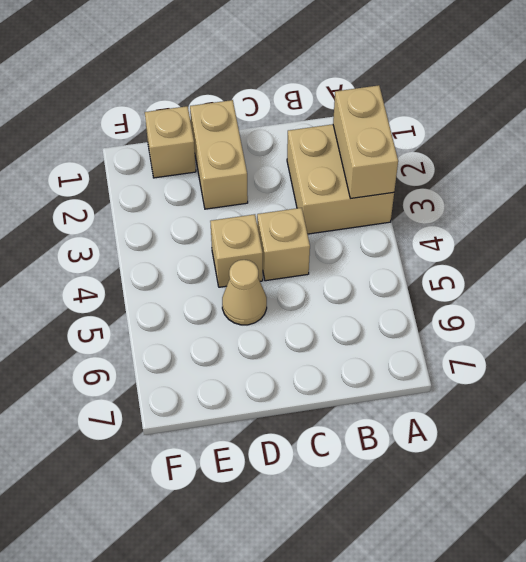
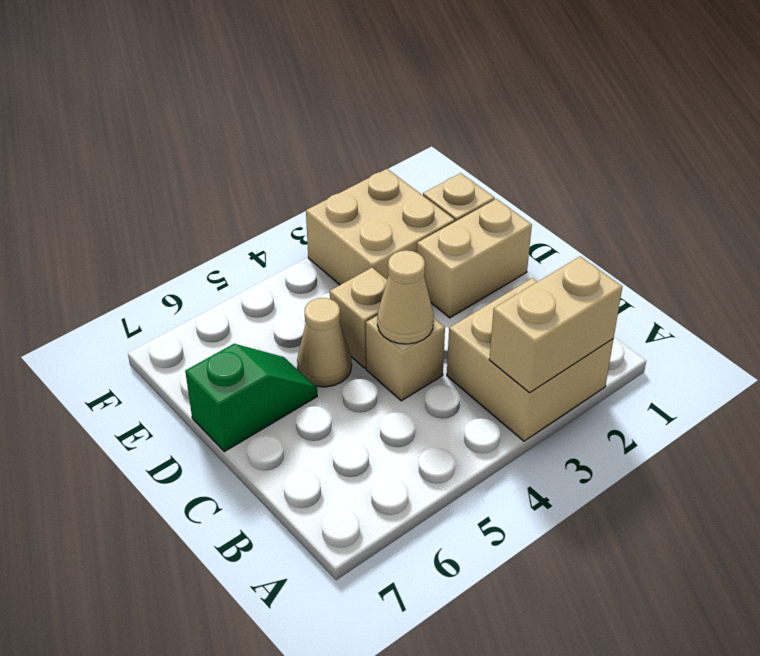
none -> tan 1x1 cone [377,250,434,344]
none -> green 1x2 slope [185,344,317,452]
none -> tan 2x2 brick [306,169,455,285]

